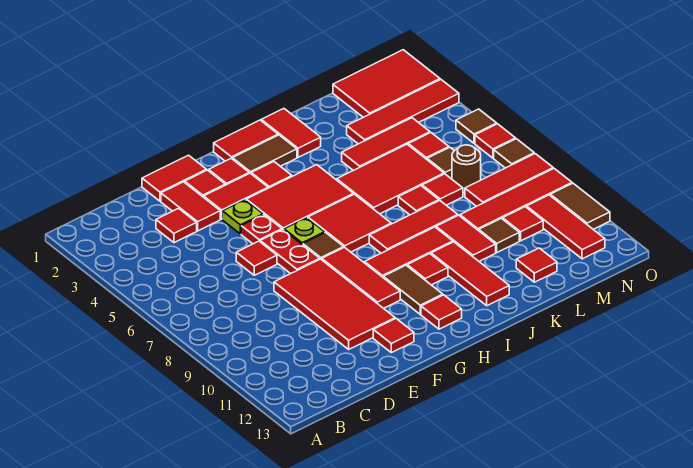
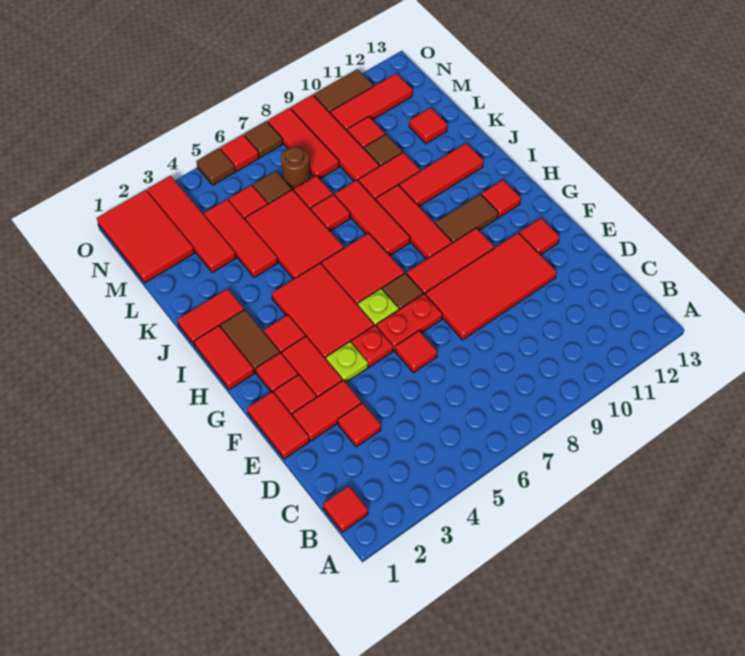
red 1x1 tile [407,254,448,285] -> red 1x1 tile moved to [323,486,368,532]

